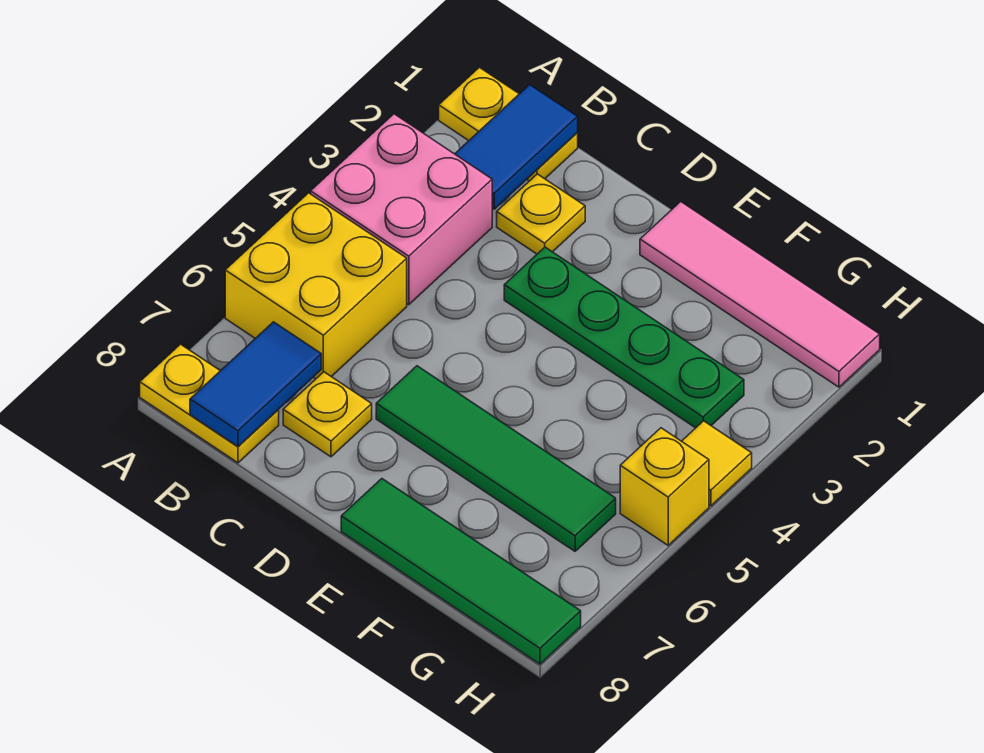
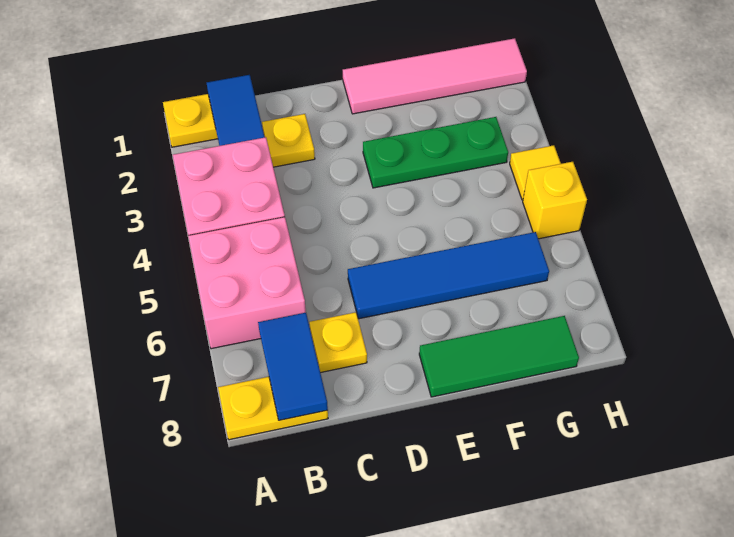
yellow 2x2 brick [225,193,407,379] -> pink 2x2 brick [188,217,306,349]
green 1x4 plate [504,247,744,428] -> green 1x3 plate [363,117,508,188]
green 1x4 tile [376,366,616,551] -> blue 1x4 tile [348,232,549,319]
green 1x4 tile [341,479,581,664] -> green 1x3 tile [419,316,579,397]

